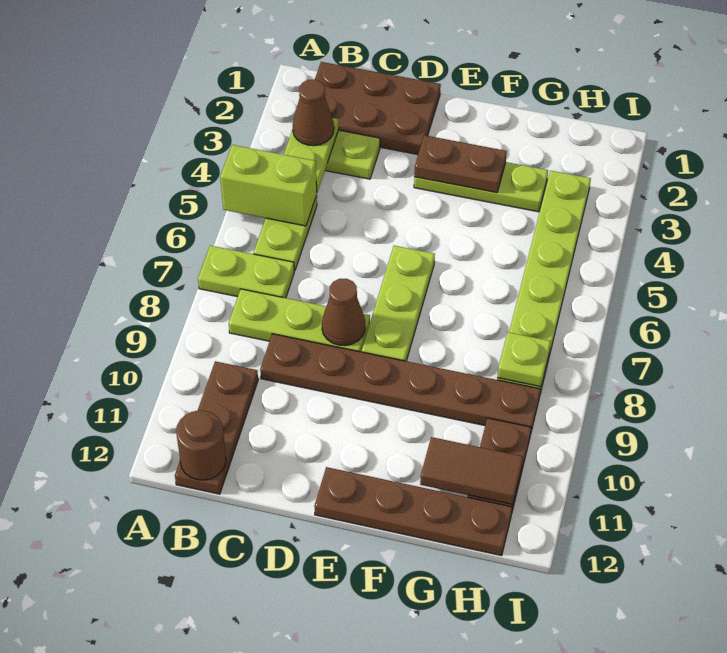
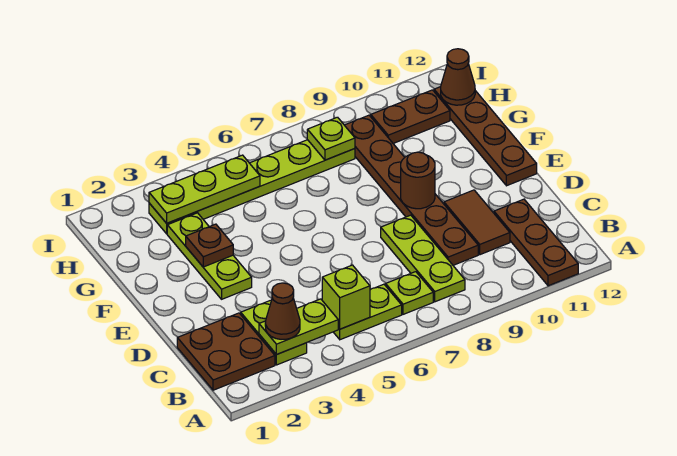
lime 1x2 brick [220,145,317,226] -> lime 1x1 brick [322,265,370,329]
lime 1x2 plate [198,246,294,298] -> lime 1x1 plate [386,272,433,314]
brown 2x3 plate [315,62,441,155] -> brown 2x2 plate [177,313,275,390]
brown 1x3 plate [175,361,258,494] -> brown 1x3 plate turned to [494,199,578,286]
brown 1x1 round brick [176,410,226,480] -> brown 1x1 round brick moved to [401,152,435,209]
brown 1x1 cone [322,279,365,346] -> brown 1x1 cone moved to [441,49,475,105]
brown 1x2 plate [414,135,507,193] -> brown 1x1 plate [186,224,233,267]
lime 1x3 plate [362,246,435,361] -> lime 1x3 plate moved to [149,155,260,223]
brown 1x2 tile [420,437,523,505] -> brown 1x2 tile moved to [444,190,510,255]

